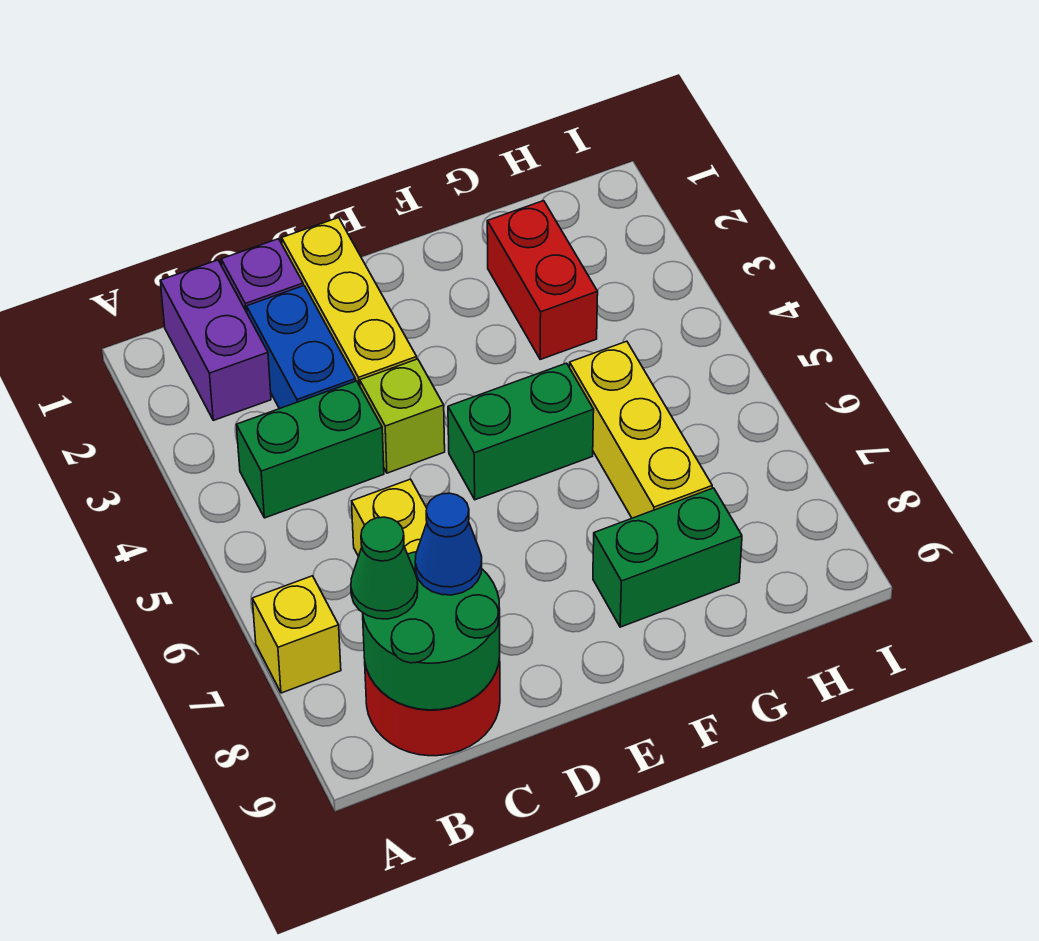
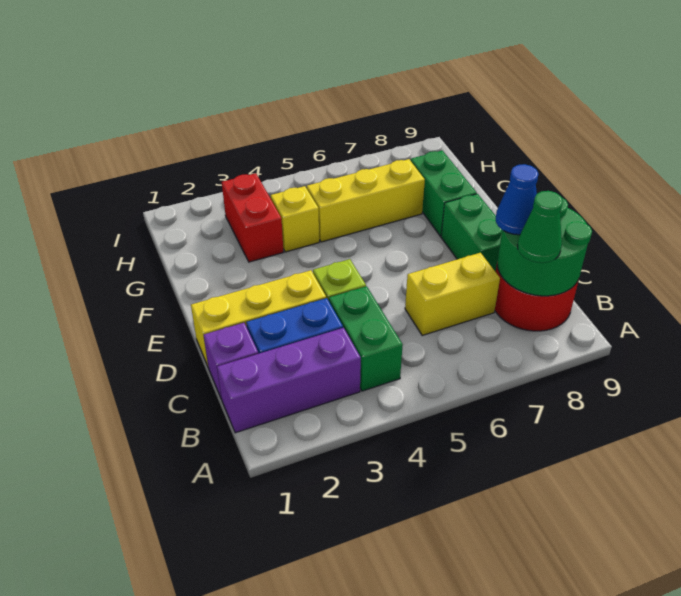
yellow 1x1 brick [252,576,341,693] -> yellow 1x1 brick moved to [271,186,319,252]
purple 1x2 brick [160,260,271,420] -> purple 1x3 brick [217,328,361,433]
green 1x2 brick [448,363,594,500] -> green 1x2 brick moved to [441,194,502,272]
red 1x2 brick [487,201,598,359] -> red 1x2 brick turned to [222,173,283,262]

